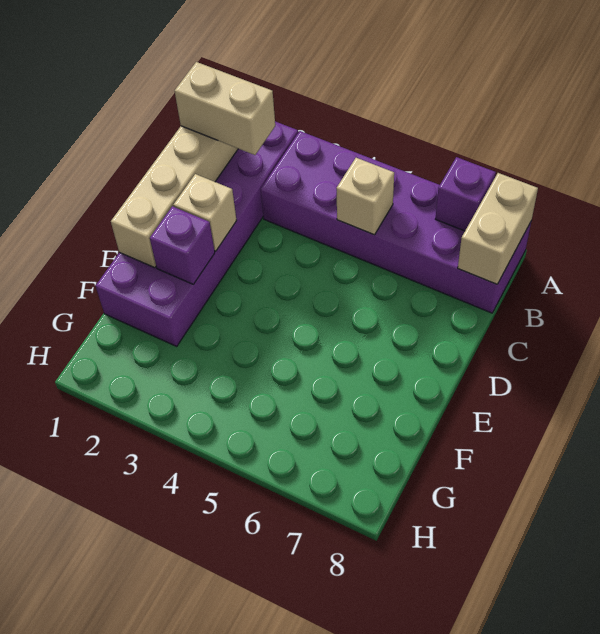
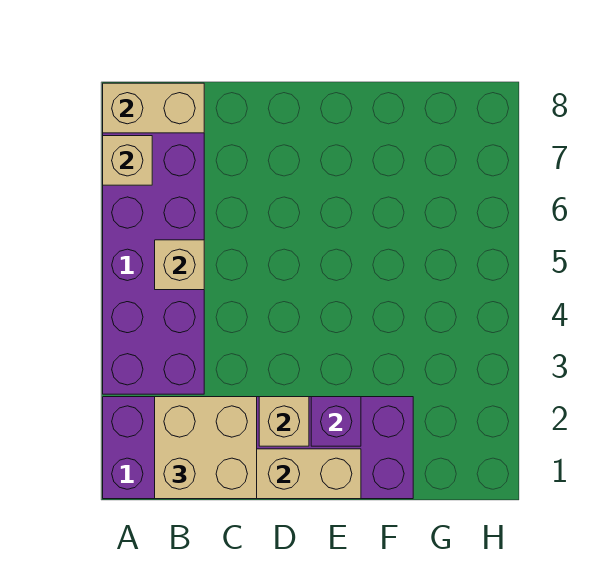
purple 1x1 brick [436,157,496,231] -> tan 1x1 brick [103,136,152,185]
tan 1x2 brick [175,62,275,155] -> tan 2x2 brick [155,397,257,499]

